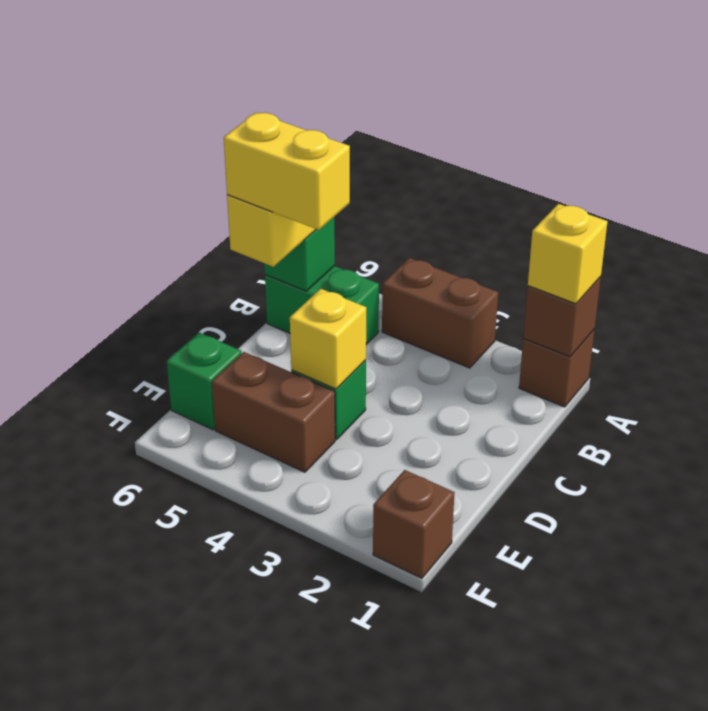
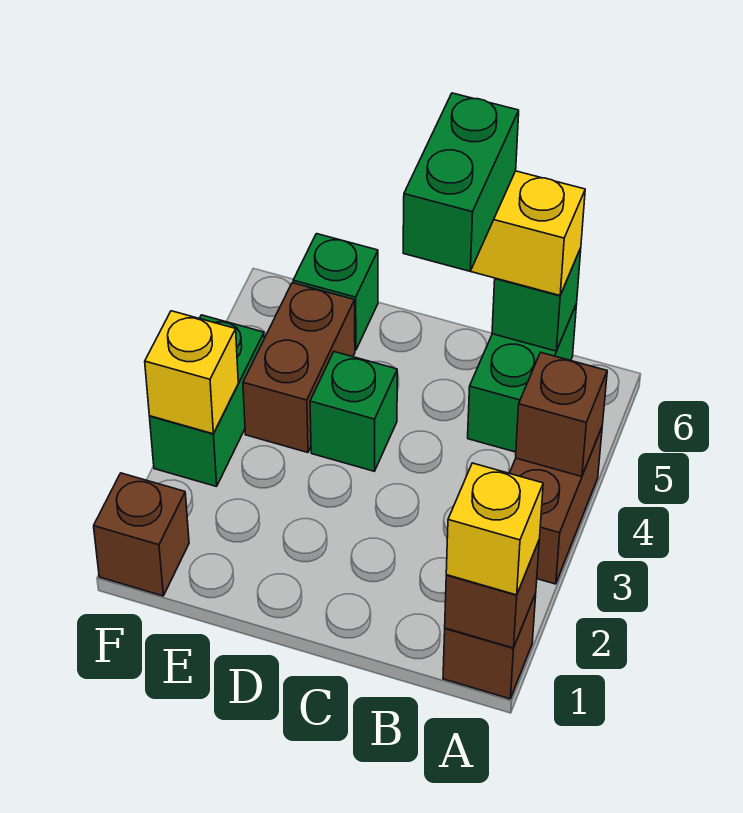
none -> brown 1x1 brick [516,352,607,477]
yellow 1x2 brick [224,112,350,230] -> green 1x2 brick [403,93,519,271]
yellow 1x1 brick [290,289,366,389] -> yellow 1x1 brick moved to [145,311,238,434]
none -> green 1x2 brick [150,315,264,487]

